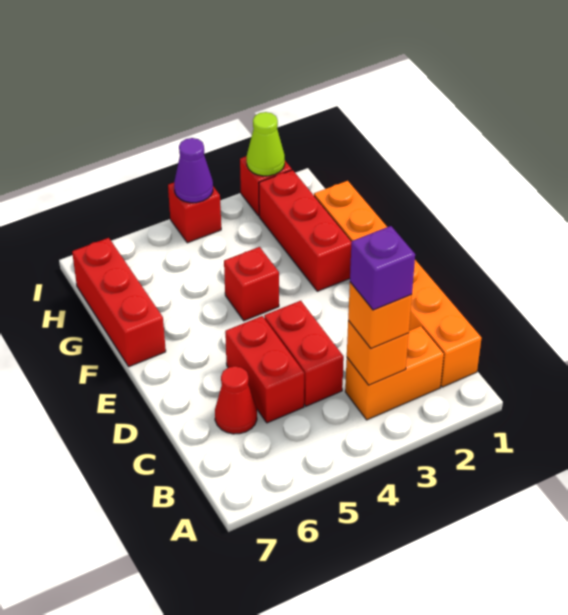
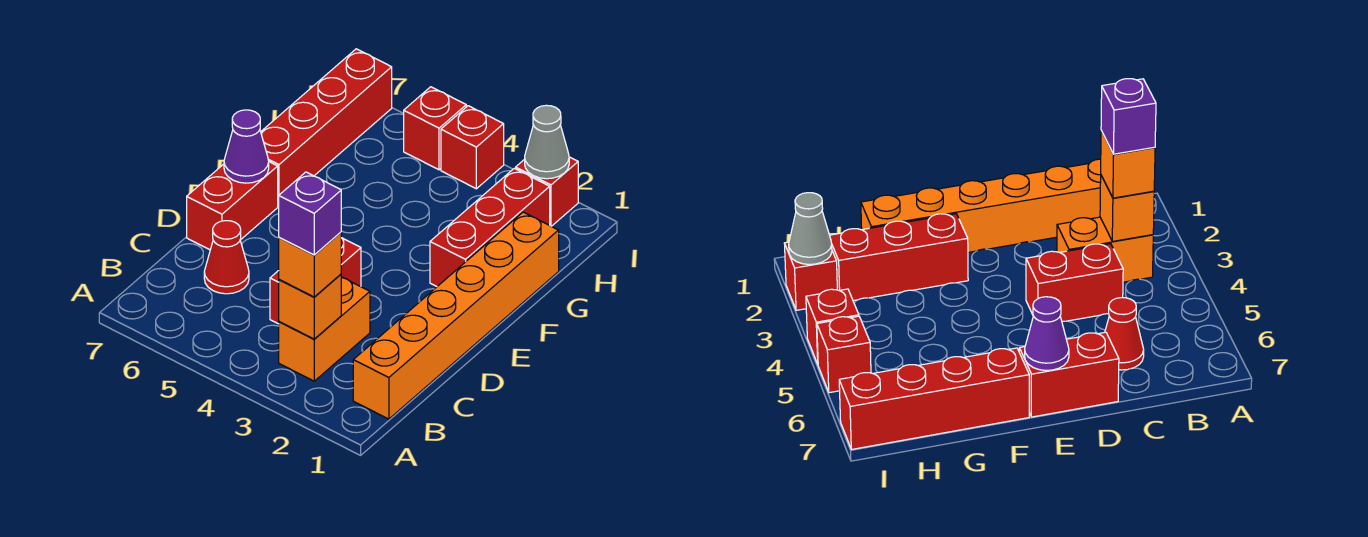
orange 1x2 brick [345,326,444,420] -> orange 1x2 brick turned to [279,277,370,381]
red 1x2 brick [225,316,304,423] -> red 1x2 brick moved to [187,162,278,250]
red 1x1 brick [224,247,279,321] -> red 1x1 brick moved to [404,87,466,170]
red 1x3 brick [72,238,166,367] -> red 1x4 brick [261,49,392,206]
lime 1x1 cone [247,112,285,176] -> grey 1x1 cone [525,105,569,179]
purple 1x1 cone [174,138,213,203] -> purple 1x1 cone moved to [224,110,269,183]

